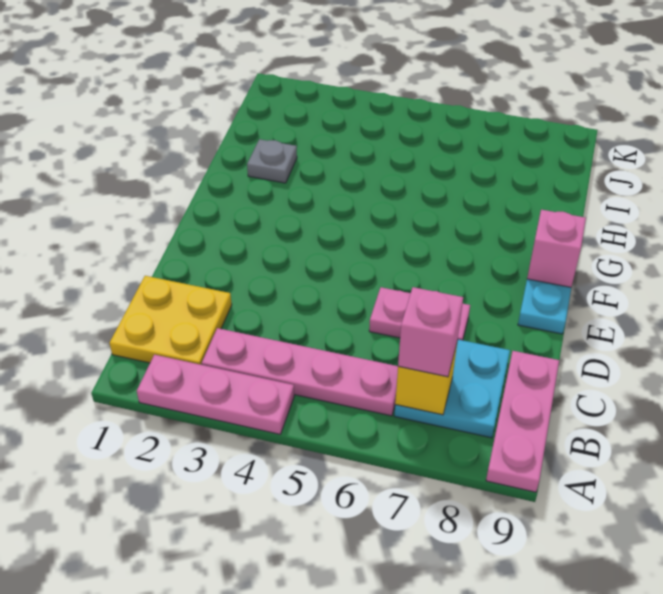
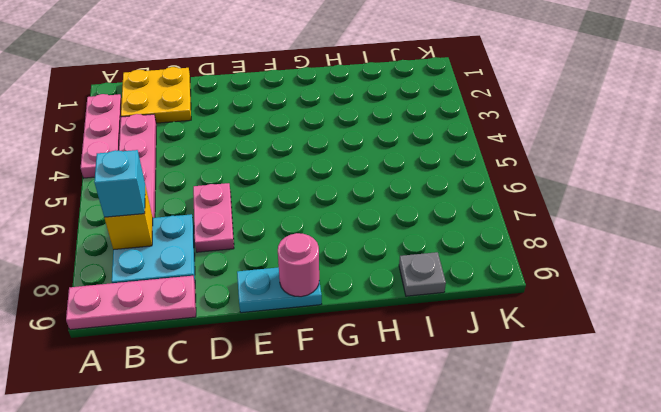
pink 1x1 brick [398,287,463,377] -> cyan 1x1 brick [94,150,145,218]
pink 1x1 brick [527,210,586,287] -> pink 1x1 round brick [278,233,319,297]
grey 1x1 plate [247,139,297,183] -> grey 1x1 plate moved to [399,252,446,296]

